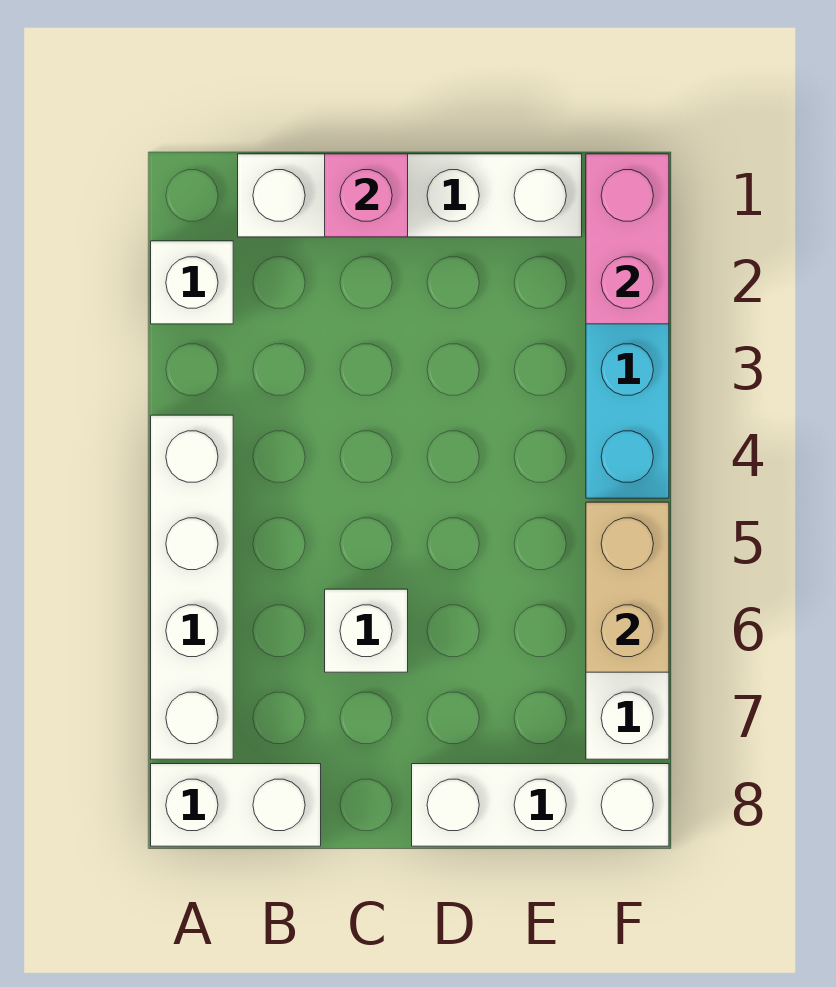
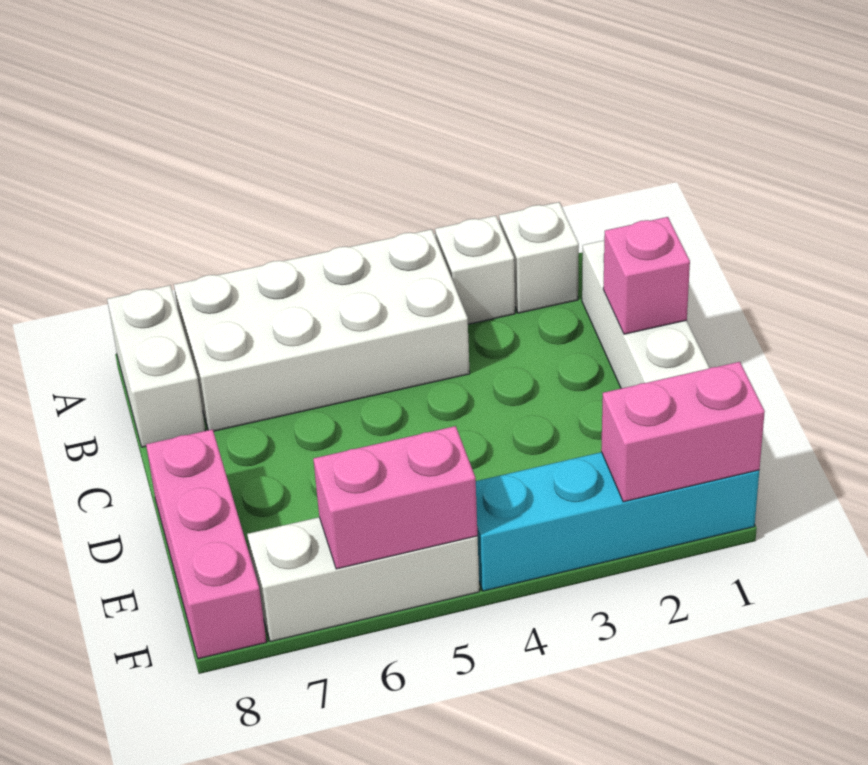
white 1x4 brick [151,415,233,759] -> white 2x4 brick [174,229,470,431]
white 1x1 brick [325,589,408,672] -> white 1x1 brick moved to [435,216,515,324]
white 1x3 brick [412,764,669,846] -> pink 1x3 brick [146,429,266,659]
tan 1x2 brick [586,502,669,672] -> pink 1x2 brick [313,426,477,569]

